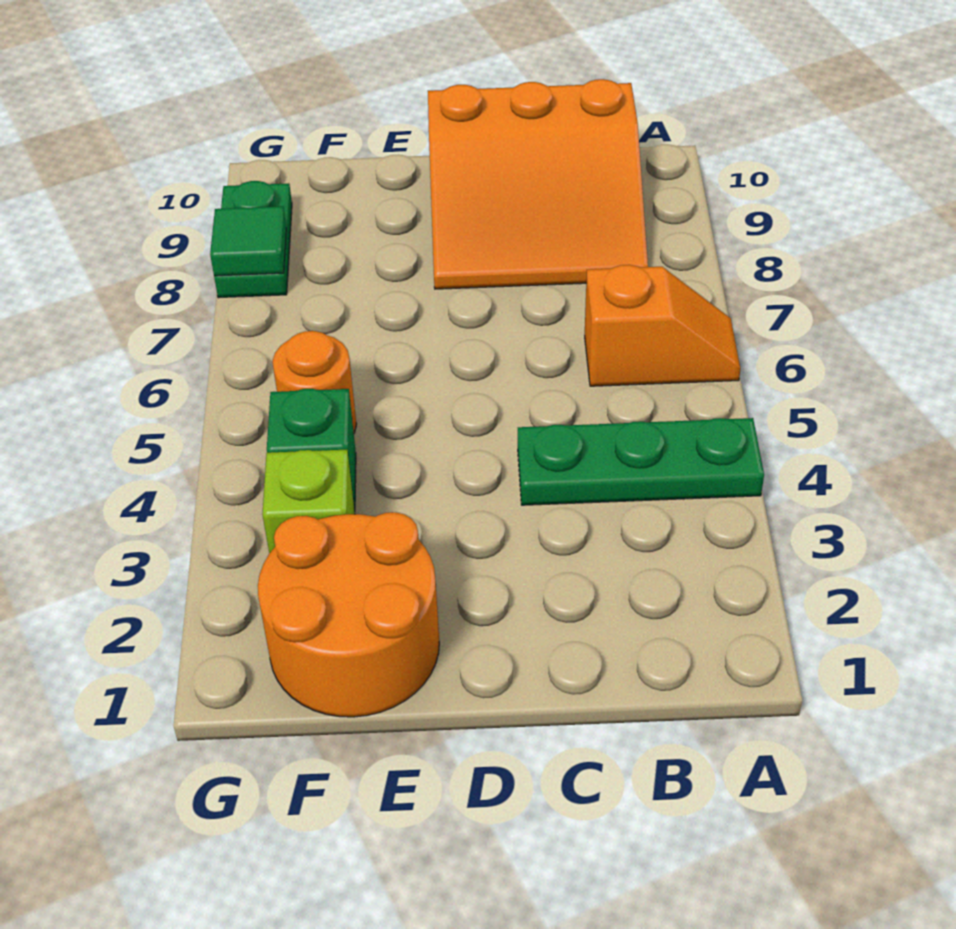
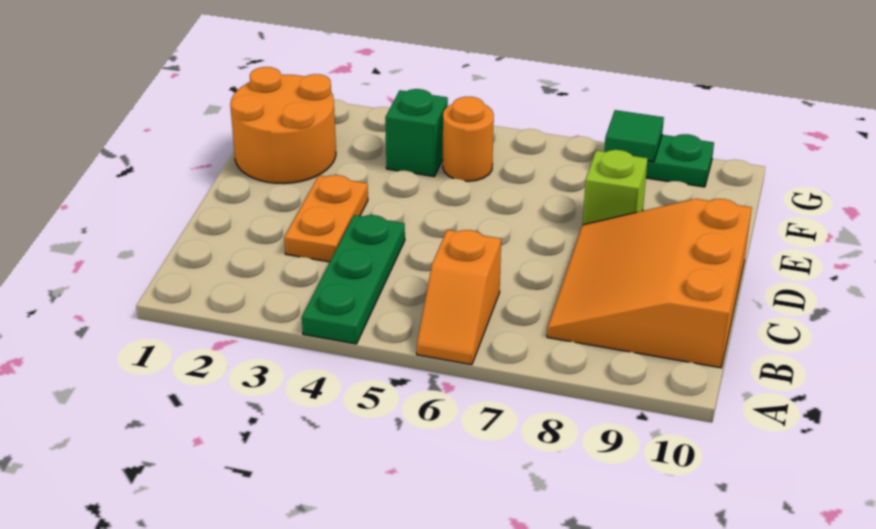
none -> orange 1x2 plate [284,175,368,262]
lime 1x1 brick [262,450,355,553] -> lime 1x1 brick moved to [583,150,648,225]

